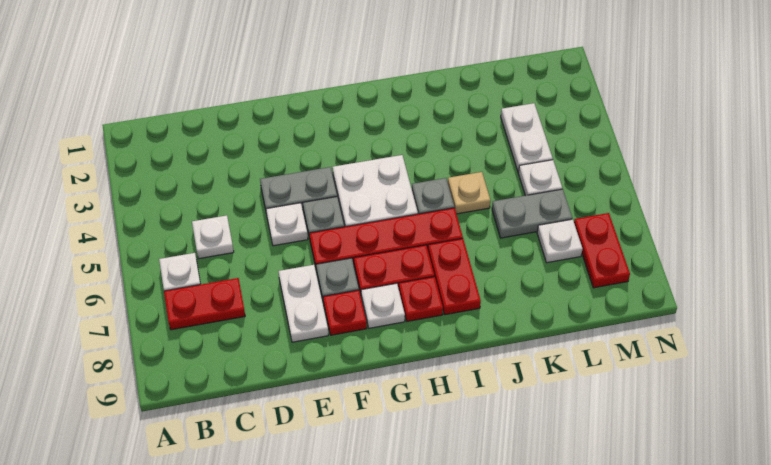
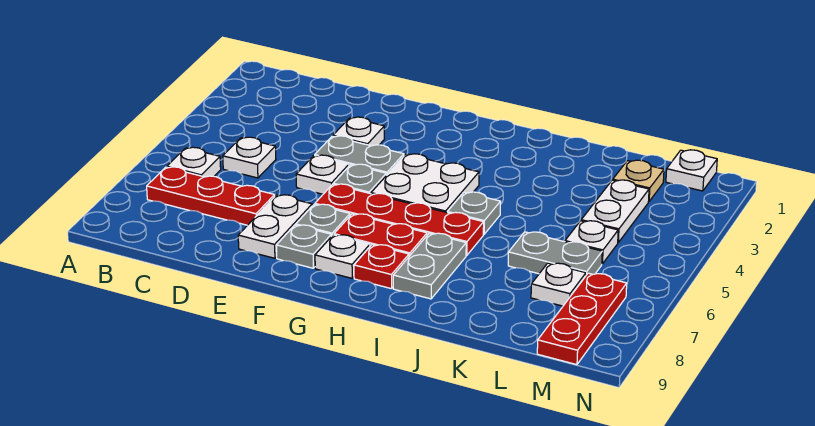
red 1x2 plate [164,278,245,330] -> red 1x3 plate [147,167,275,225]
none -> white 1x1 plate [333,117,384,146]
red 1x1 plate [323,290,367,335] -> grey 1x1 plate [276,225,331,268]
red 1x2 plate [428,239,481,315] -> grey 1x2 plate [393,233,466,299]
tan 1x1 plate [448,172,490,214] -> tan 1x1 plate moved to [613,160,664,201]
none -> white 1x1 plate [666,150,717,191]
red 1x2 plate [574,213,630,288] -> red 1x3 plate [537,273,627,365]

